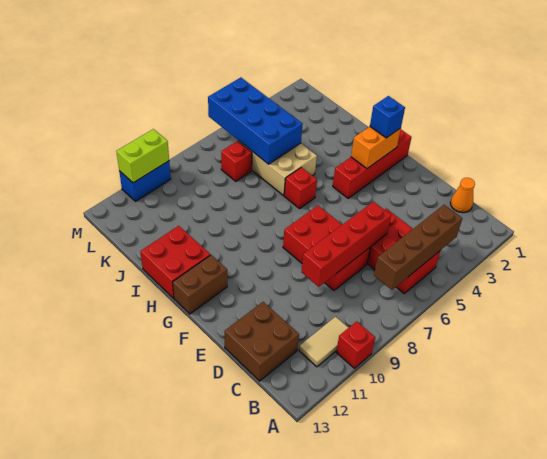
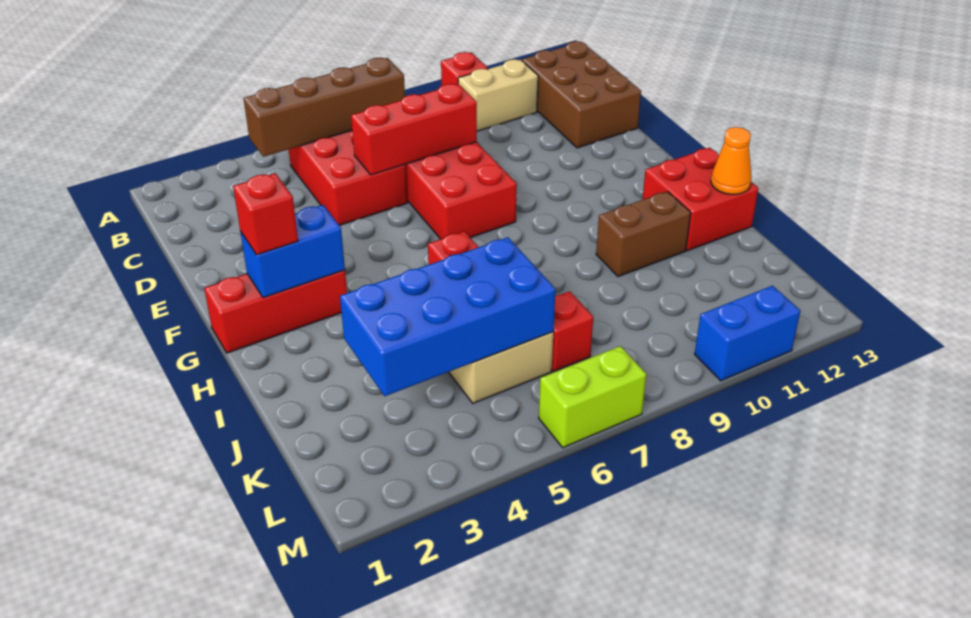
tan 1x2 tile [299,317,348,367] -> tan 1x2 brick [458,59,538,131]
orange 1x1 cone [450,178,475,213] -> orange 1x1 cone moved to [711,127,752,194]
brown 2x2 brick [225,302,299,381] -> brown 2x3 brick [522,41,641,148]
red 1x4 brick [302,202,391,287] -> red 1x3 brick [351,84,477,175]
red 1x4 brick [333,130,412,198] -> red 1x3 brick [204,270,347,353]
orange 1x2 brick [351,127,401,168] -> blue 1x2 brick [241,205,345,298]
blue 1x1 brick [370,96,405,138] -> red 1x1 brick [233,173,298,255]
brown 1x2 brick [173,255,227,314] -> brown 1x2 brick moved to [596,191,691,277]
blue 2x4 brick [208,78,303,164] -> blue 2x4 brick turned to [340,237,555,396]
lime 1x2 brick [116,129,169,183] -> lime 1x2 brick moved to [539,346,646,448]

